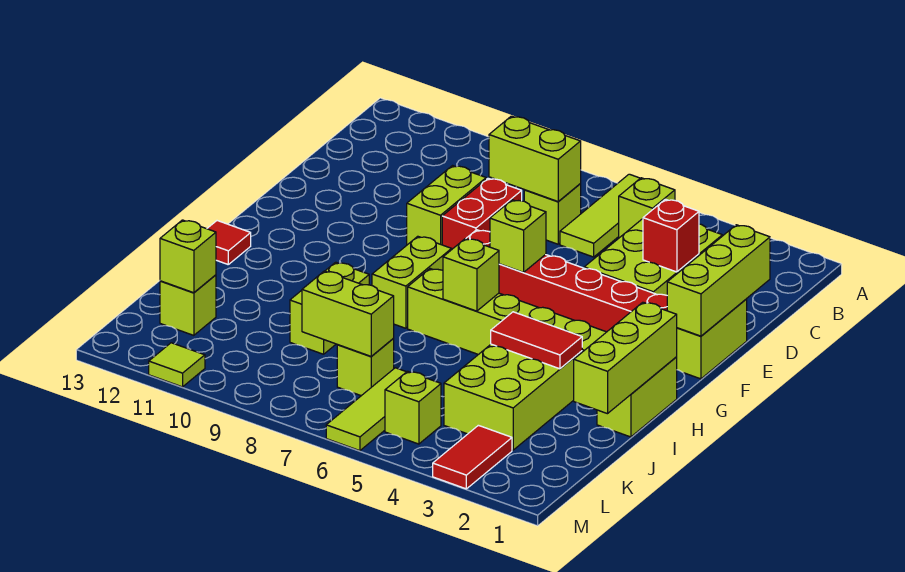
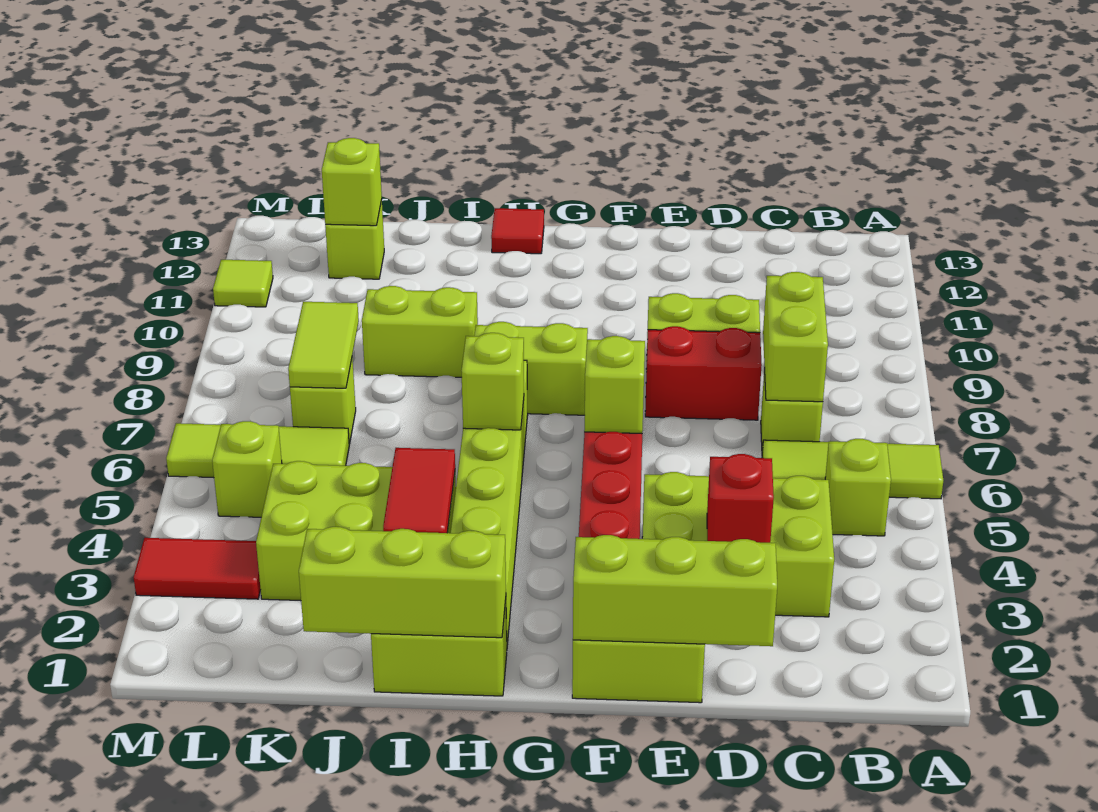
lime 1x2 brick [302,271,394,356] -> lime 1x2 tile [288,302,359,388]

